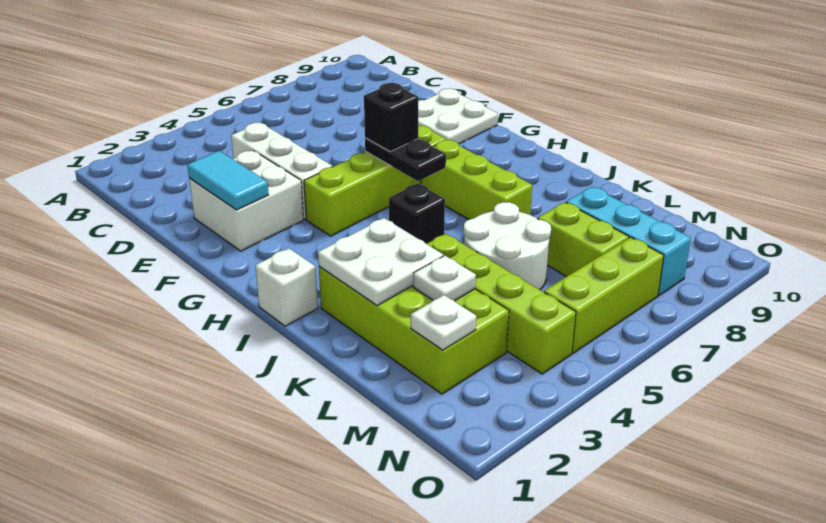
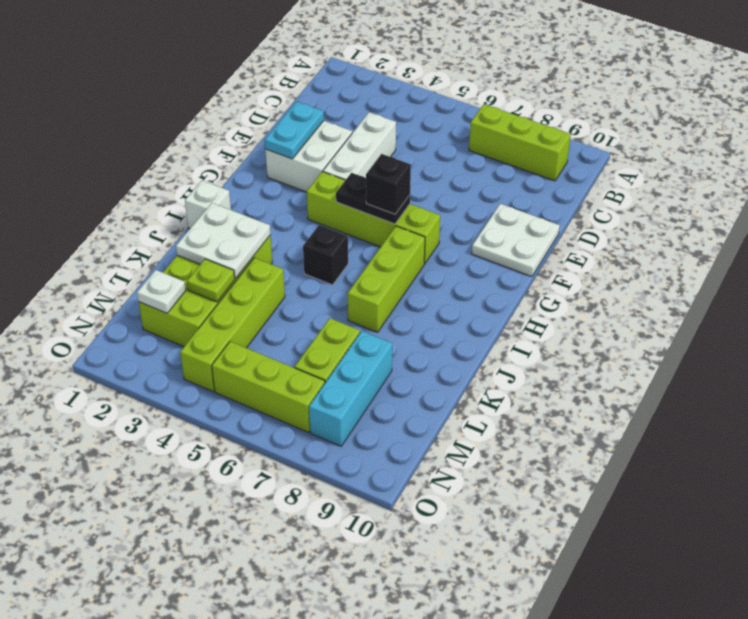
none -> lime 1x3 brick [469,104,571,181]
cyan 1x2 tile [187,151,269,210] -> cyan 1x2 plate [265,102,324,159]
black 1x2 plate [365,138,446,181] -> black 1x2 plate turned to [336,173,410,224]
white 2x2 round brick [464,202,551,290] -> none
white 1x1 plate [413,256,476,301] -> lime 1x1 plate [187,259,235,302]

